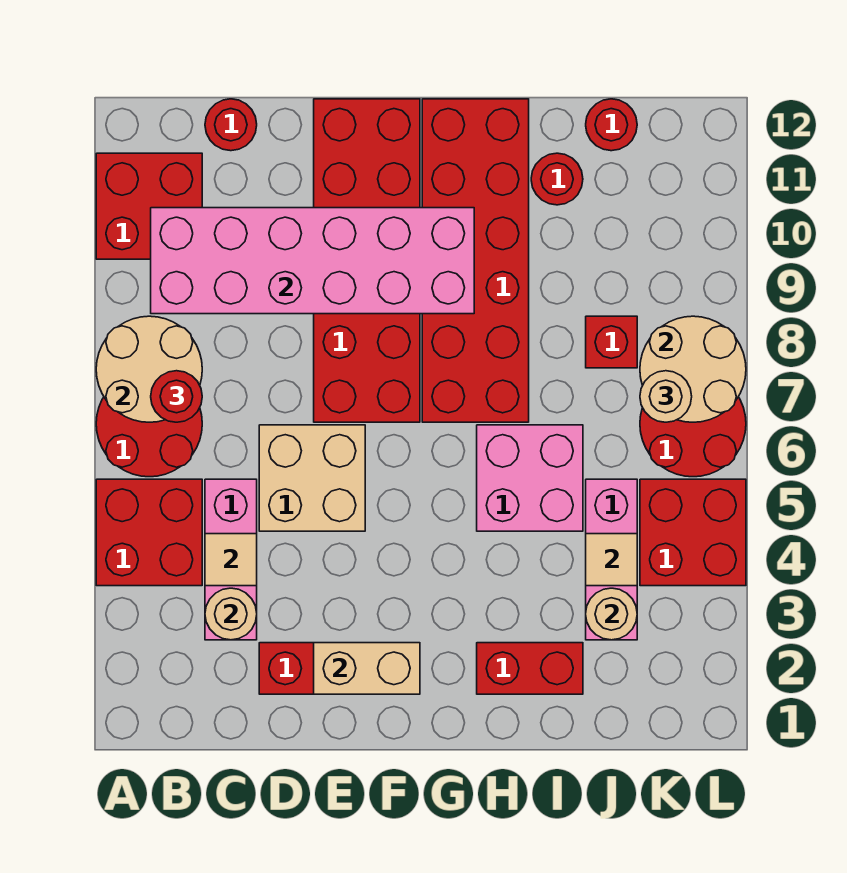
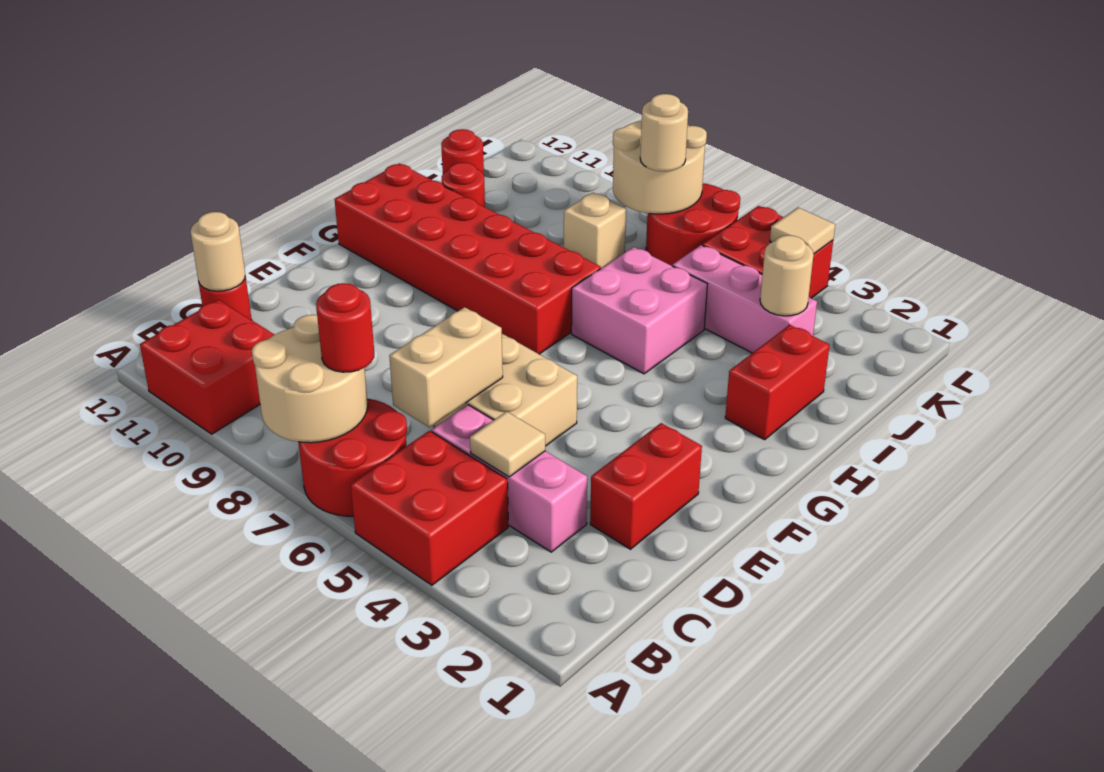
pink 2x6 brick [151,208,474,314] -> none
tan 1x1 round brick [205,588,257,640] -> tan 1x1 round brick moved to [190,212,245,291]
tan 1x2 brick [314,643,420,694] -> tan 1x2 brick moved to [389,307,503,427]
red 2x6 brick [314,99,420,422] -> none
tan 1x1 tile [586,534,637,586] -> tan 1x1 tile moved to [770,208,835,254]
red 1x1 brick [586,316,637,368] -> tan 1x1 brick [564,193,626,268]

